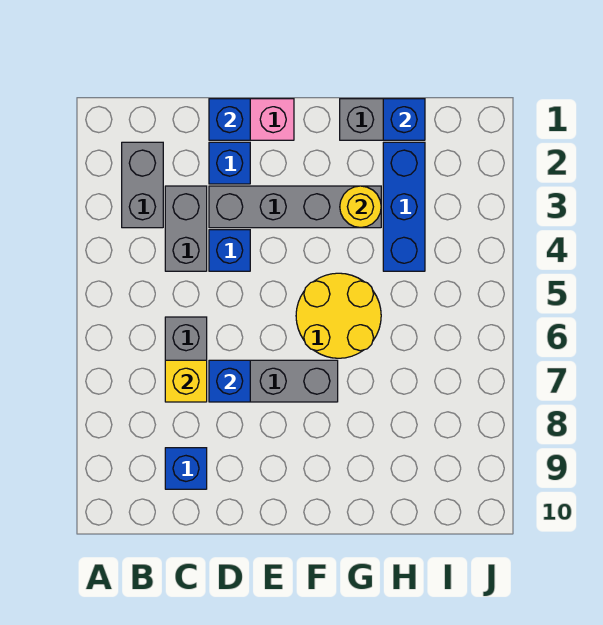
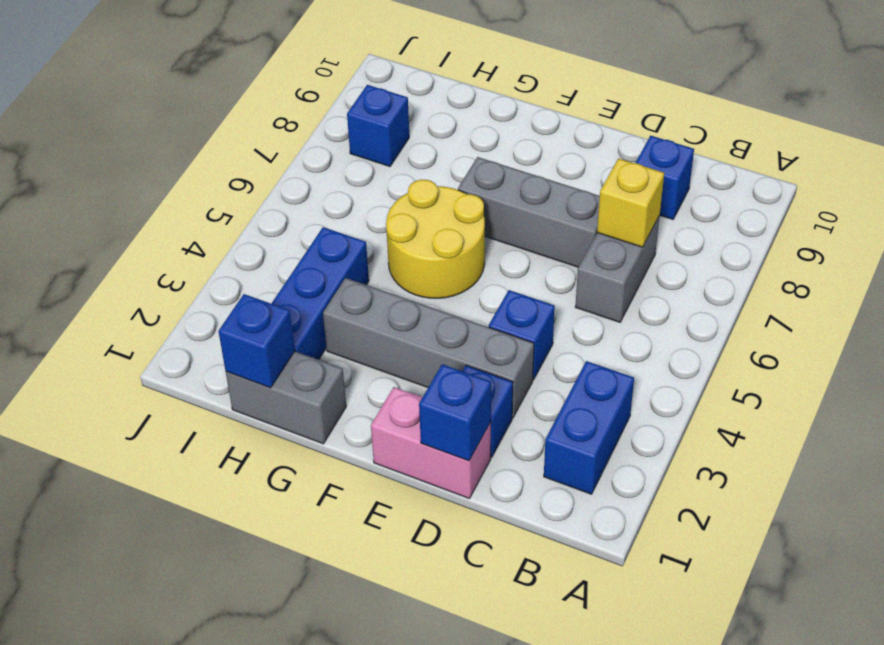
grey 1x2 brick [122,142,163,228] -> blue 1x2 brick [544,361,634,494]
grey 1x2 brick [165,186,207,271] -> none
blue 1x1 brick [209,360,250,402] -> blue 1x1 brick moved to [347,85,409,167]
yellow 1x1 round brick [340,186,381,228] -> none

